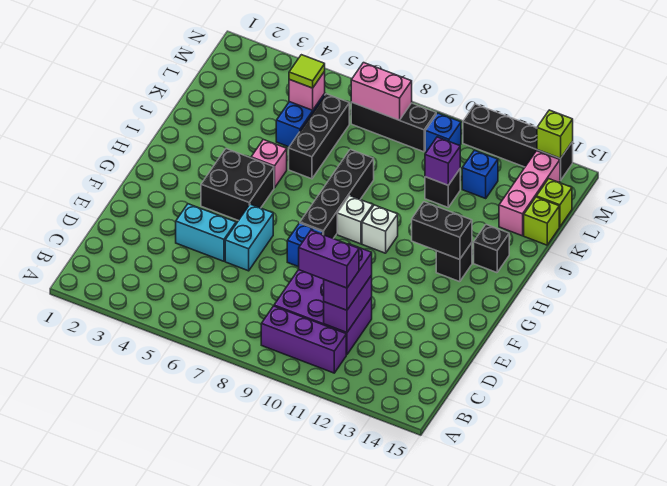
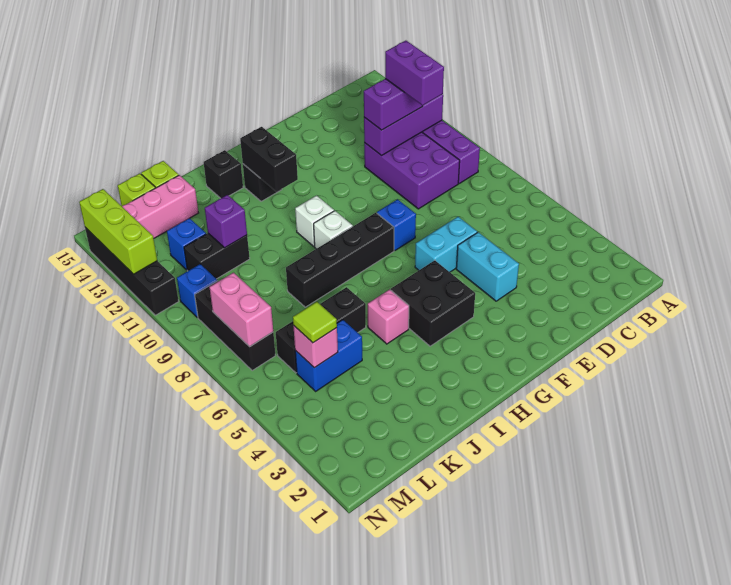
purple 1x2 brick [324,275,372,333] -> purple 1x3 brick [364,94,443,156]
black 1x1 brick [425,169,460,207] -> black 1x2 brick [184,233,250,279]
lime 1x1 brick [537,110,573,158] -> lime 1x3 brick [79,189,157,274]

